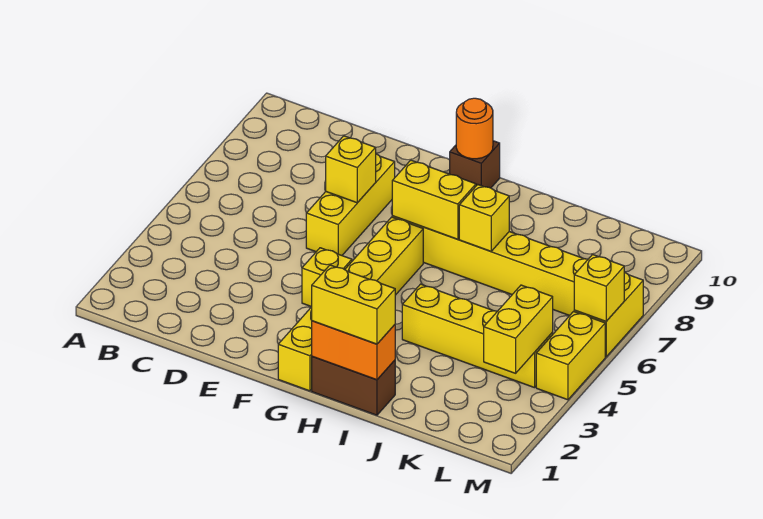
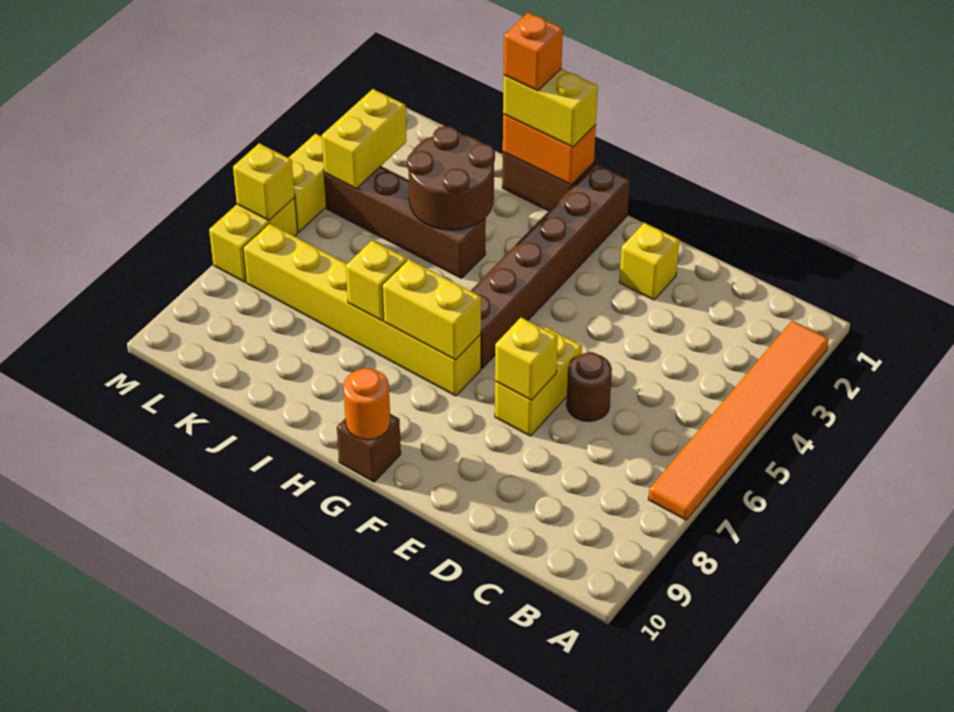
none -> orange 1x6 tile [648,321,829,520]
none -> brown 1x1 round brick [567,353,612,422]
yellow 1x3 brick [306,154,395,255] -> yellow 1x2 brick [495,327,582,436]
yellow 1x1 brick [302,248,352,307] -> yellow 1x1 brick moved to [619,223,679,300]
yellow 1x6 brick [278,217,423,391] -> brown 1x6 brick [471,163,630,368]
none -> orange 1x1 brick [504,13,563,91]
none -> brown 2x2 round brick [407,126,495,230]
yellow 1x4 brick [402,284,553,388] -> brown 1x4 brick [324,166,486,278]

